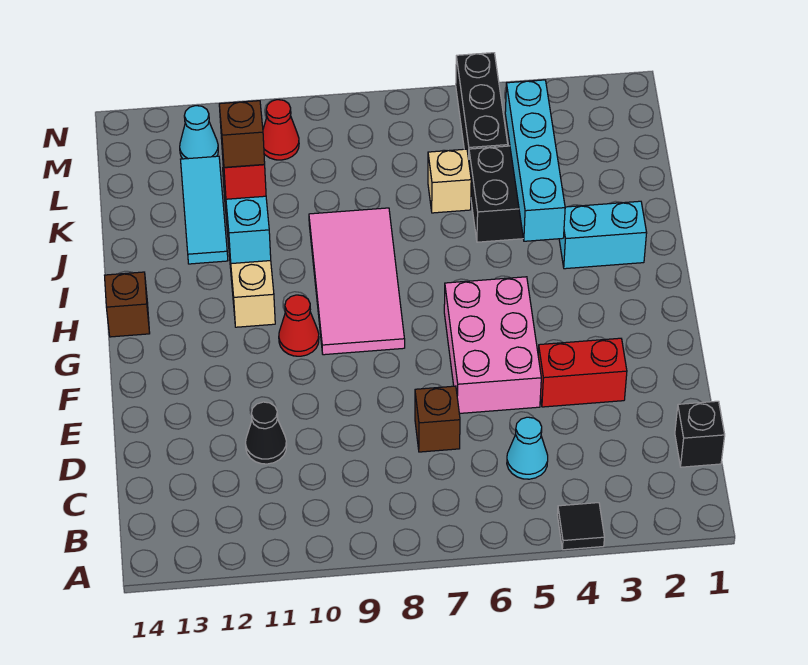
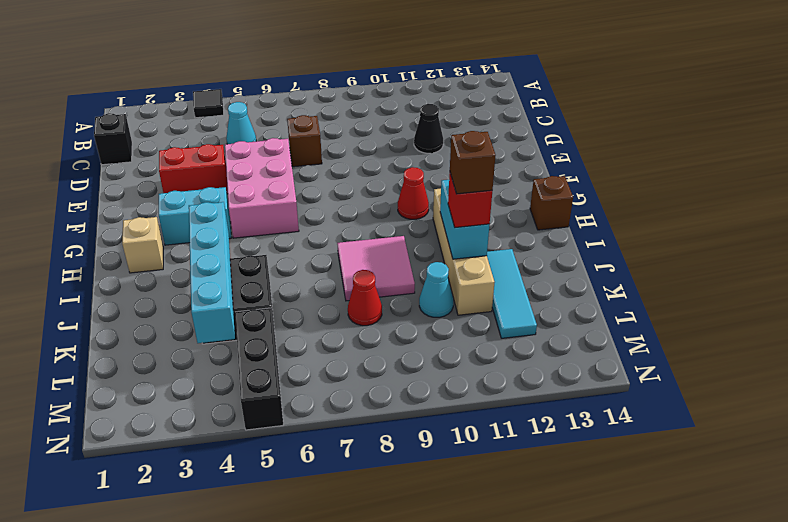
pink 2x4 tile [309,208,405,355] -> pink 2x2 tile [337,236,415,301]
cyan 1x2 brick [559,201,647,269] -> cyan 1x2 brick moved to [159,187,231,245]
tan 1x1 brick [428,149,471,213] -> tan 1x1 brick moved to [122,217,163,273]
red 1x1 cone [263,100,299,160] -> red 1x1 cone moved to [348,270,382,326]
cyan 1x1 cone [180,106,218,159] -> cyan 1x1 cone moved to [419,262,453,317]

